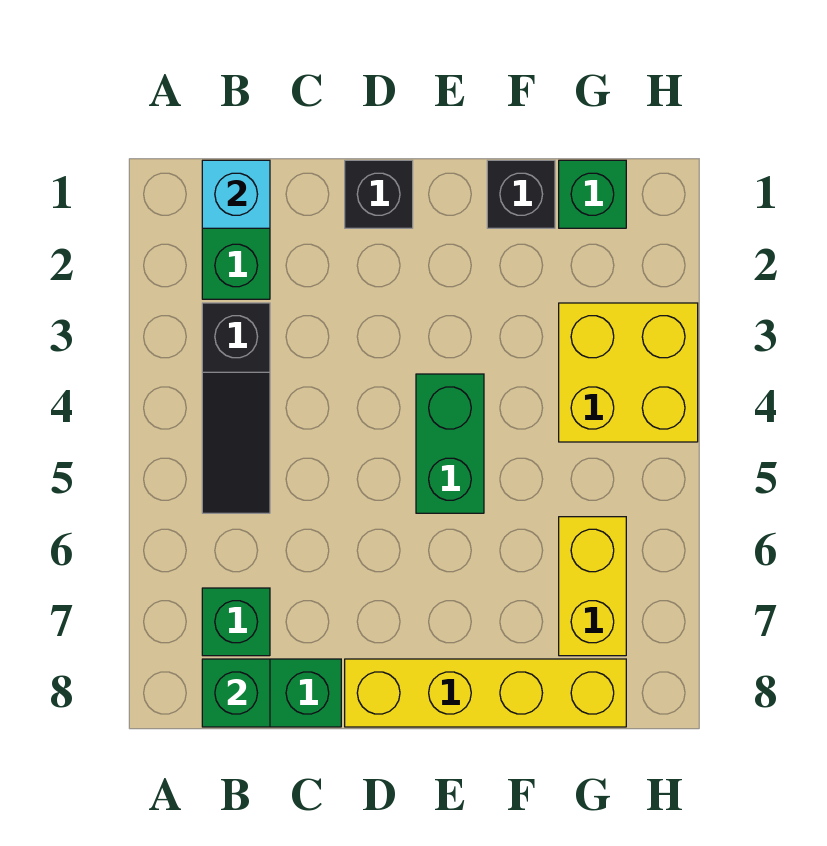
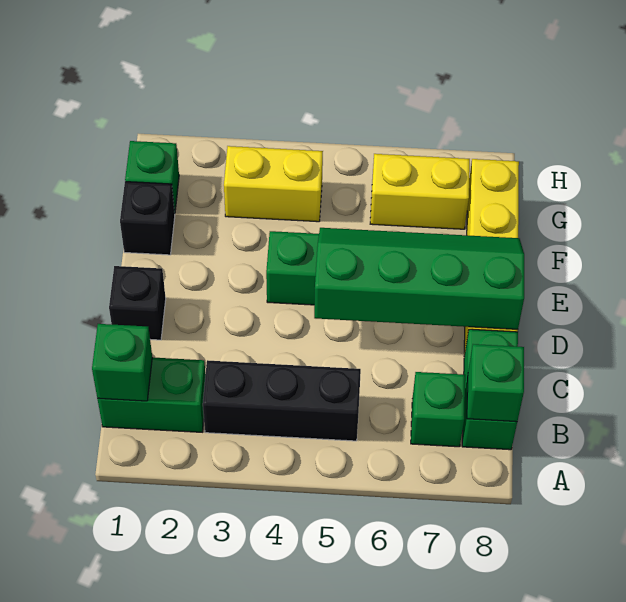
cyan 1x1 brick [202,160,270,228] -> green 1x1 brick [92,324,152,401]
black 1x3 slope [202,303,270,513] -> black 1x3 brick [203,360,361,441]
none -> green 2x4 slope [314,228,524,329]
yellow 2x2 brick [559,303,698,442] -> yellow 1x2 brick [224,146,323,222]

